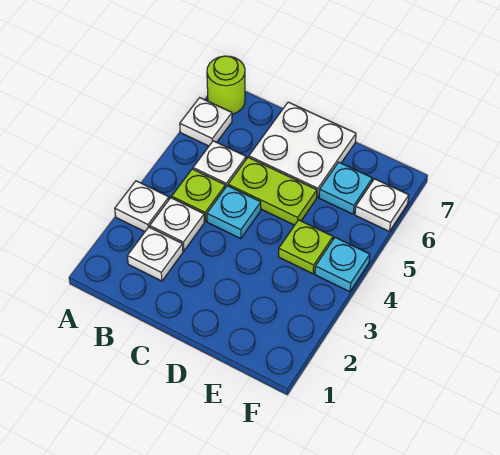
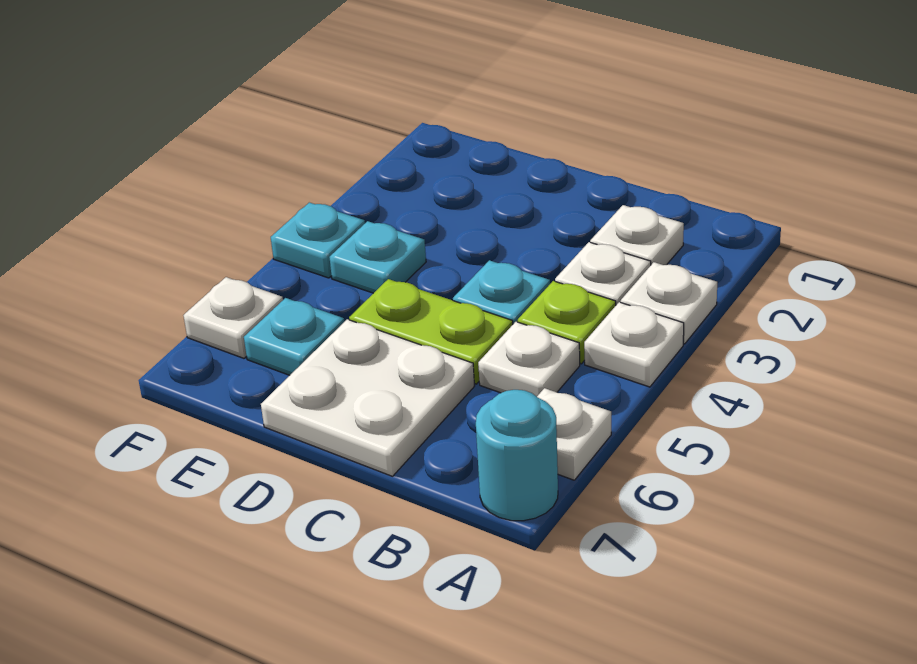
none -> white 1x1 plate [584,302,684,387]
lime 1x1 round brick [207,56,245,114] -> cyan 1x1 round brick [476,390,558,521]
lime 1x1 plate [279,220,333,274] -> cyan 1x1 plate [329,221,426,293]

